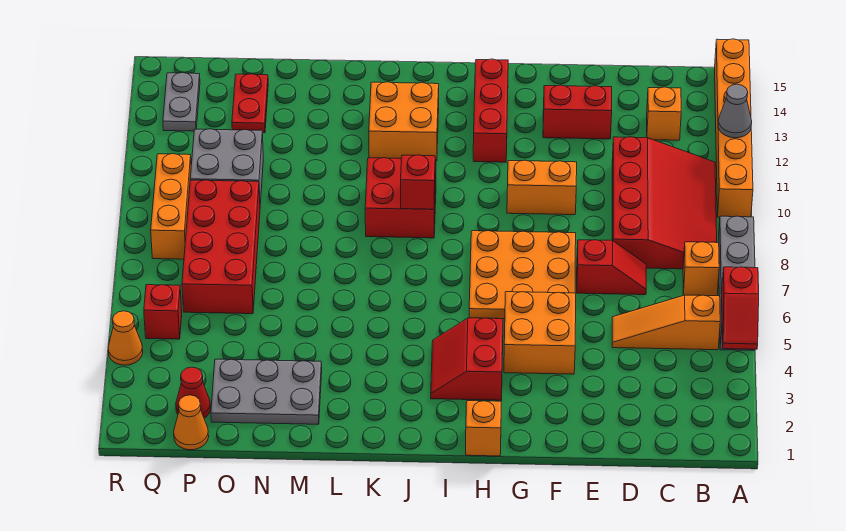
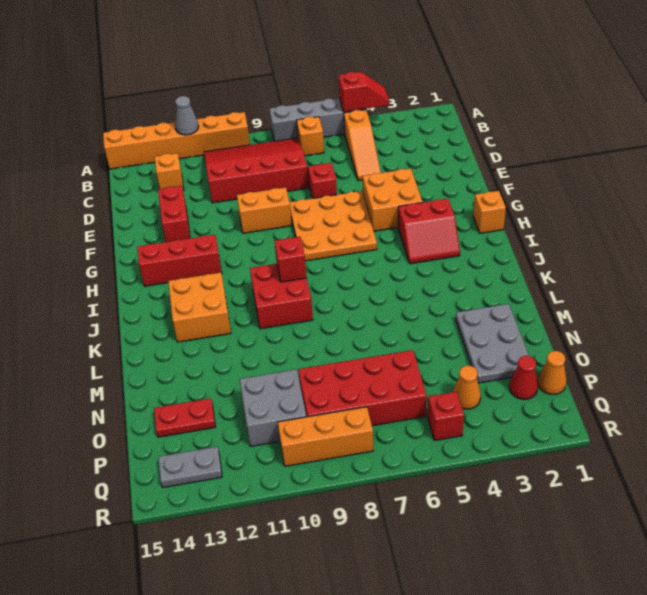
orange 1x2 brick [507,160,577,215] -> orange 1x2 brick turned to [237,187,292,233]
orange 1x1 cone [108,311,143,365] -> orange 1x1 cone moved to [453,366,481,409]

